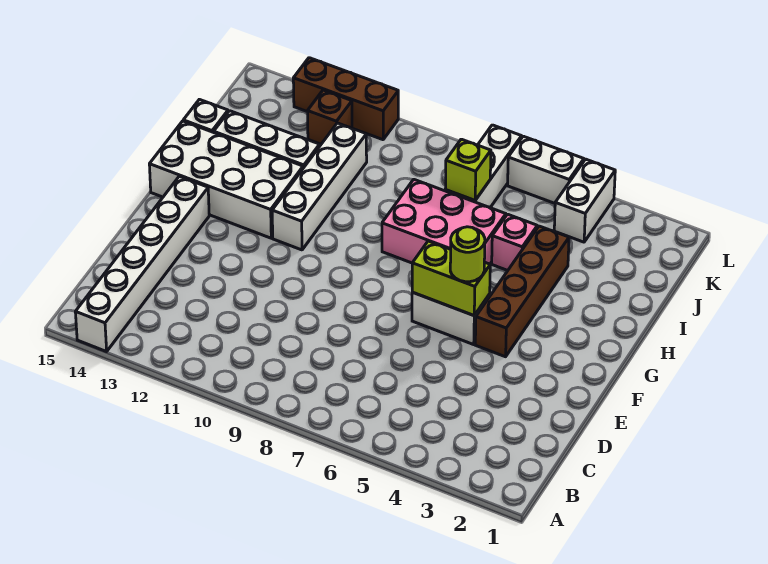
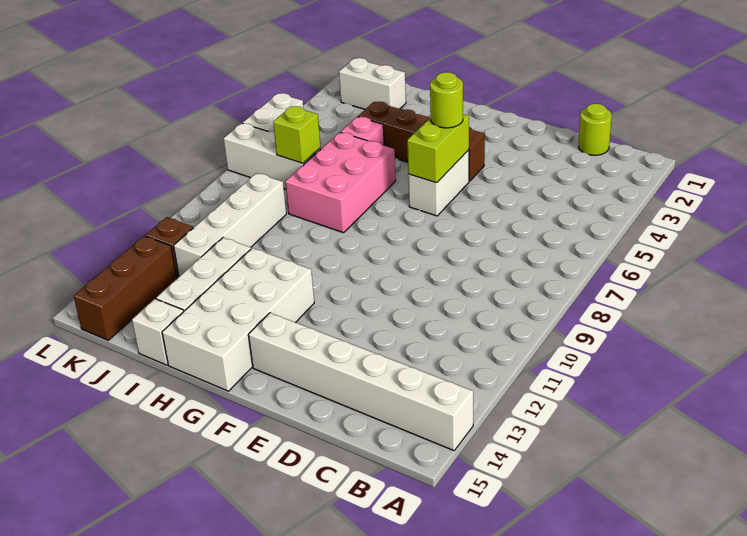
none -> lime 1x1 round brick [579,104,612,155]
white 1x4 brick [272,123,367,250] -> white 1x4 brick turned to [174,173,286,277]
white 1x2 brick [554,159,615,242] -> white 1x2 brick moved to [339,58,406,109]
brown 1x3 brick [293,58,398,140] -> brown 1x3 brick moved to [74,236,177,340]

